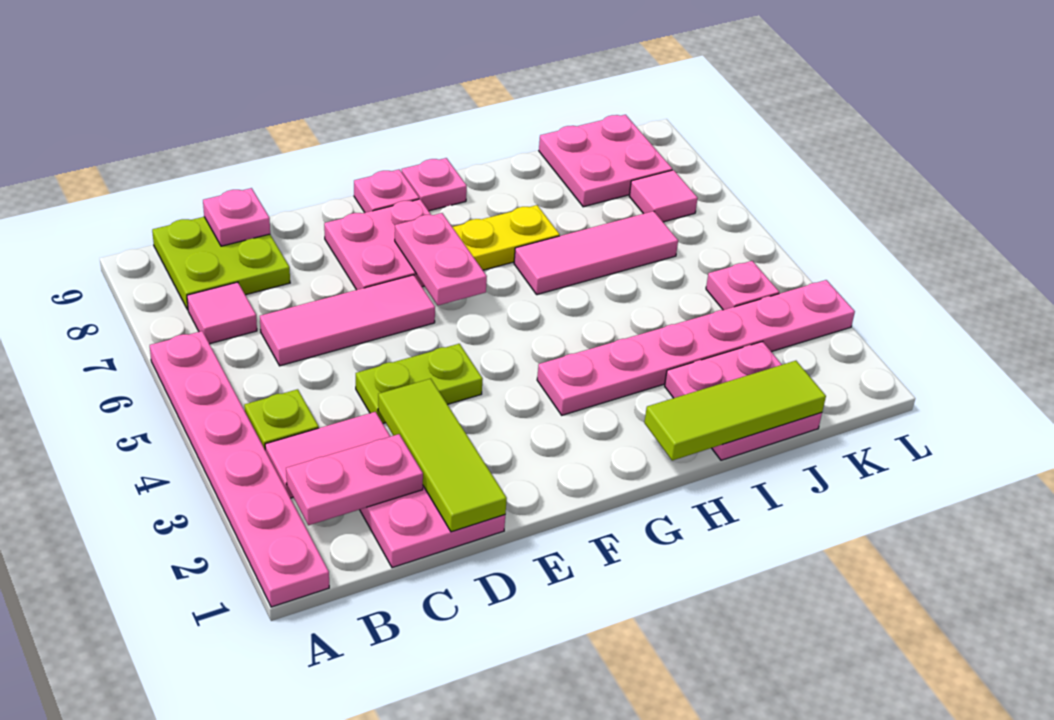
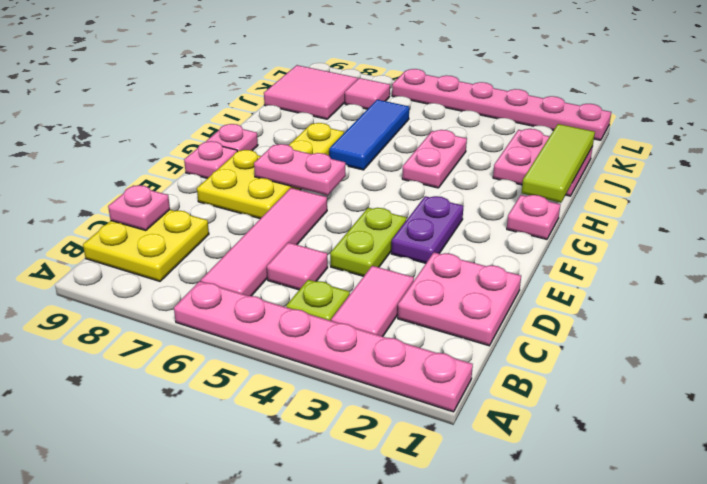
pink 1x2 plate [286,434,423,525] -> pink 1x2 plate moved to [402,130,467,188]
pink 1x1 tile [187,282,257,344] -> pink 1x1 tile moved to [267,242,328,290]
lime 2x2 plate [152,217,290,310] -> yellow 2x2 plate [83,210,209,281]
pink 1x3 tile [260,275,435,366] -> pink 1x4 tile [201,188,327,296]
lime 1x3 tile [378,379,507,532] -> none
none -> purple 1x2 plate [391,196,464,263]
pink 2x2 plate [324,199,431,290] -> yellow 2x2 plate [197,150,301,219]
pink 1x6 plate [537,280,855,415] -> pink 1x6 plate turned to [392,69,611,140]
pink 1x3 tile [514,211,678,295] -> blue 1x3 tile [329,100,409,170]
pink 2x2 plate [539,115,672,207] -> pink 2x2 tile [264,65,358,119]
pink 1x1 plate [706,261,779,310] -> pink 1x1 plate moved to [507,195,560,239]

